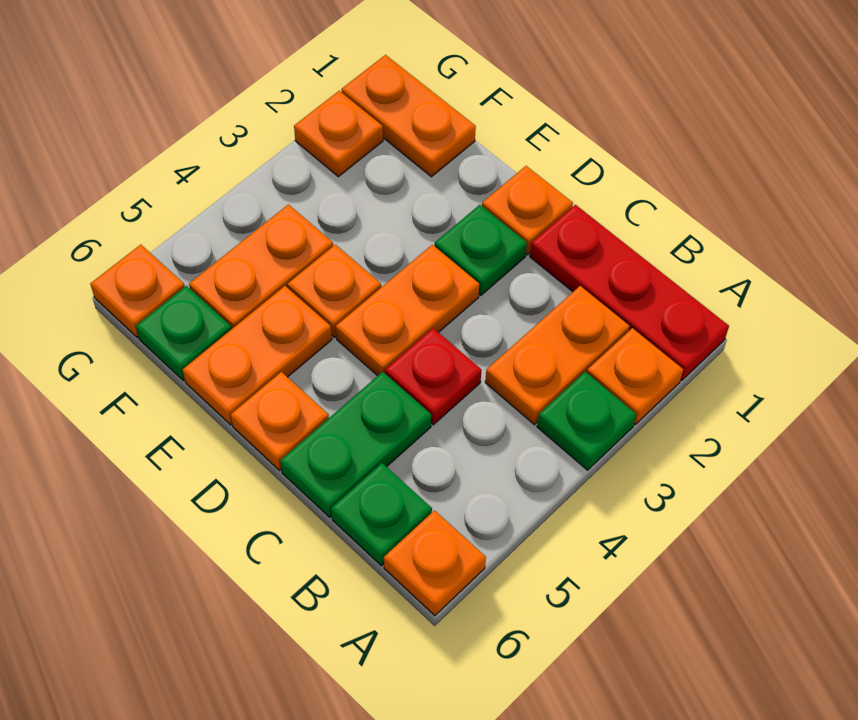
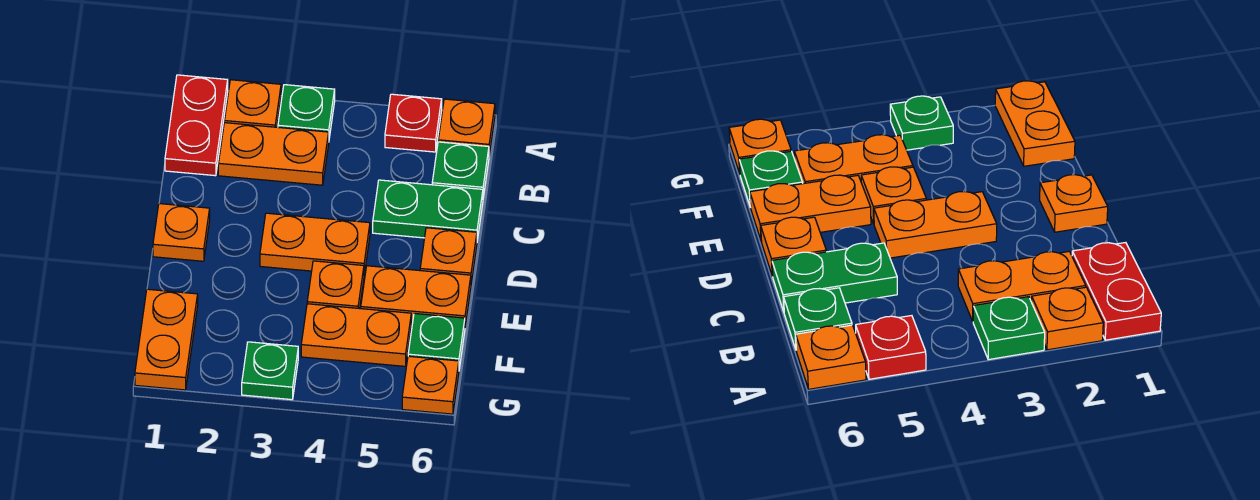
red 1x3 plate [530,205,729,380] -> red 1x2 plate [165,75,228,176]
red 1x1 plate [385,328,481,425] -> red 1x1 plate moved to [385,94,442,152]
green 1x1 plate [435,205,527,296] -> green 1x1 plate moved to [242,342,298,400]
orange 1x1 plate [294,91,383,177] -> none

